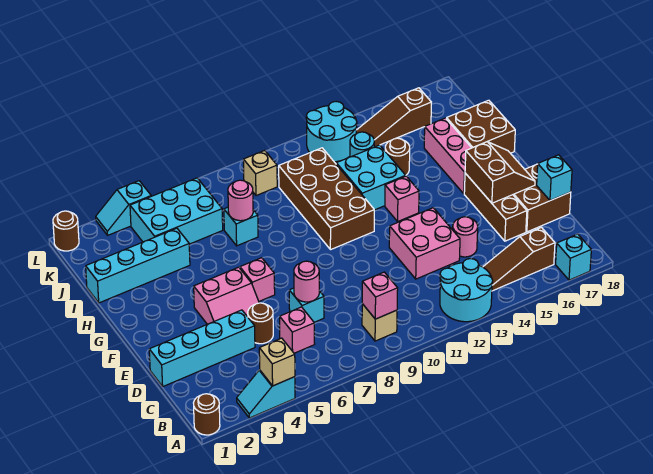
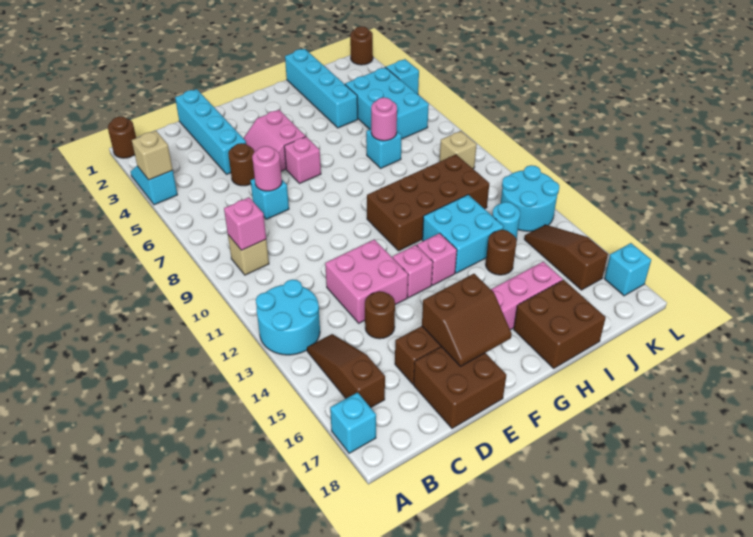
pink 1x1 brick [280,307,315,353] -> pink 1x1 brick moved to [393,245,433,298]
pink 1x1 round brick [453,217,478,257] -> brown 1x1 round brick [365,291,395,339]
cyan 1x1 brick [537,155,572,200] -> cyan 1x1 brick moved to [604,243,651,296]

